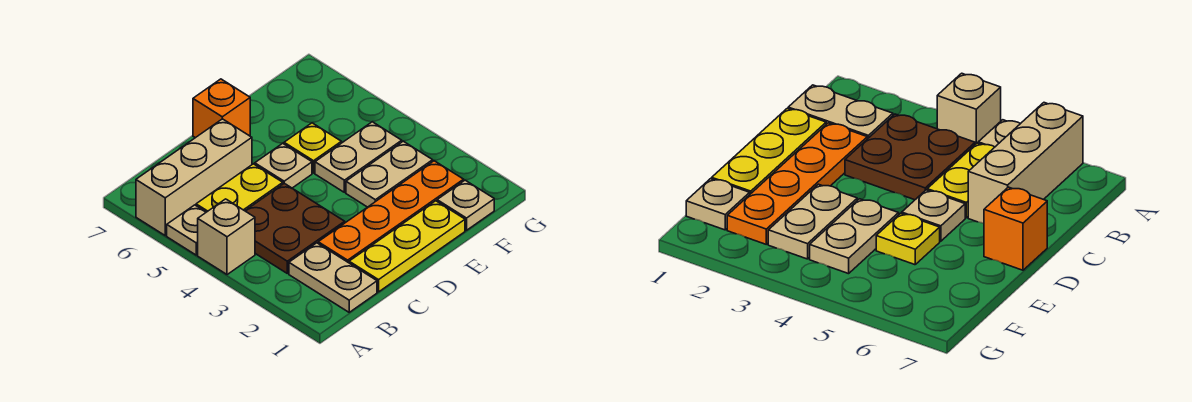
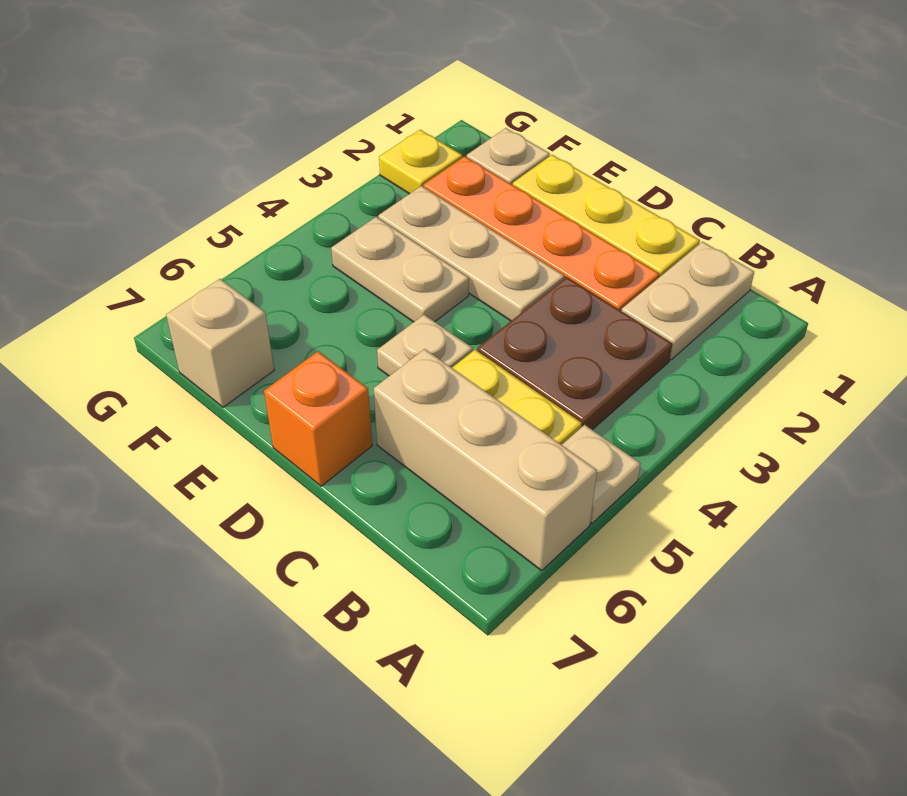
tan 1x1 brick [198,199,255,275] -> tan 1x1 brick moved to [166,279,274,407]
tan 1x2 plate [346,141,433,207] -> tan 1x3 plate [378,186,564,321]
yellow 1x1 plate [284,123,341,173] -> yellow 1x1 plate moved to [379,130,462,194]

